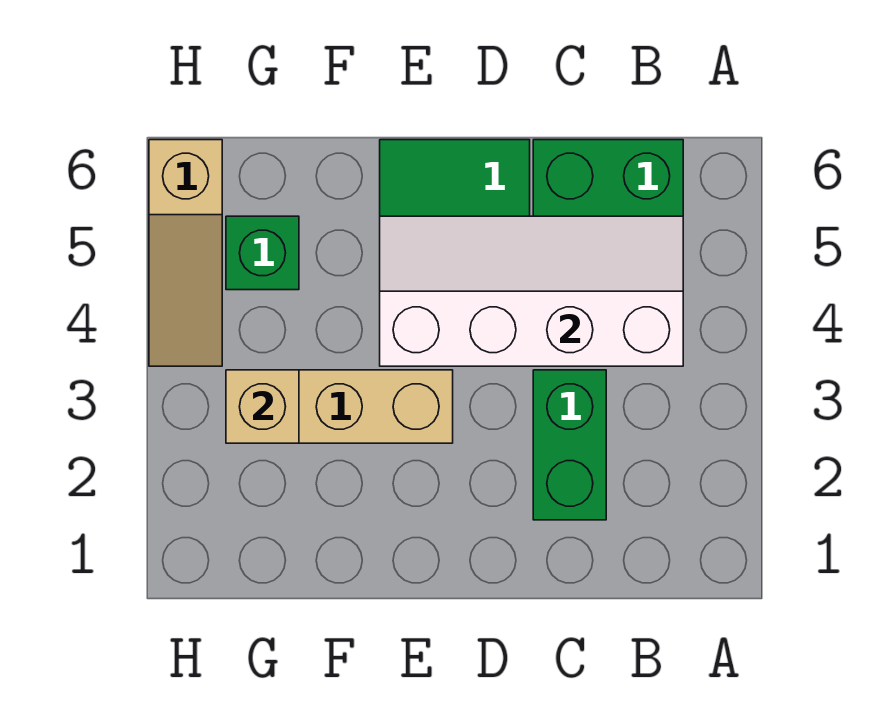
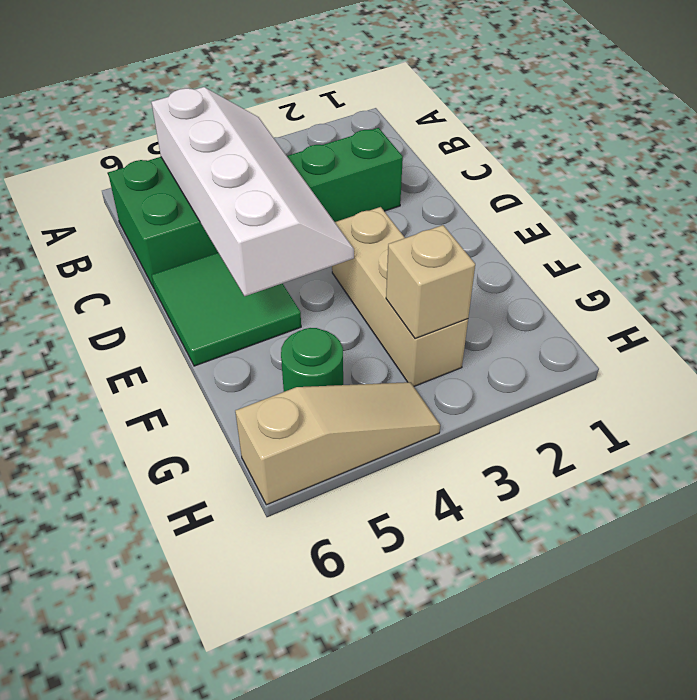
white 2x4 slope [380,216,683,366] -> white 2x4 slope turned to [151,87,354,296]
green 1x1 brick [226,216,299,290] -> green 1x1 round brick [281,328,343,392]

